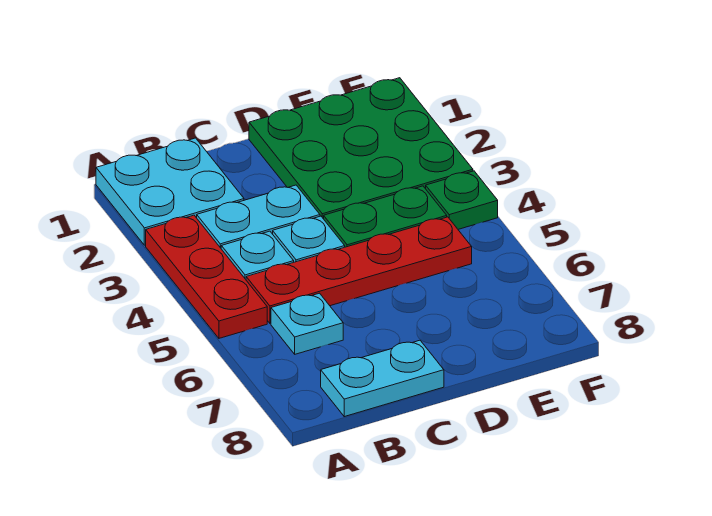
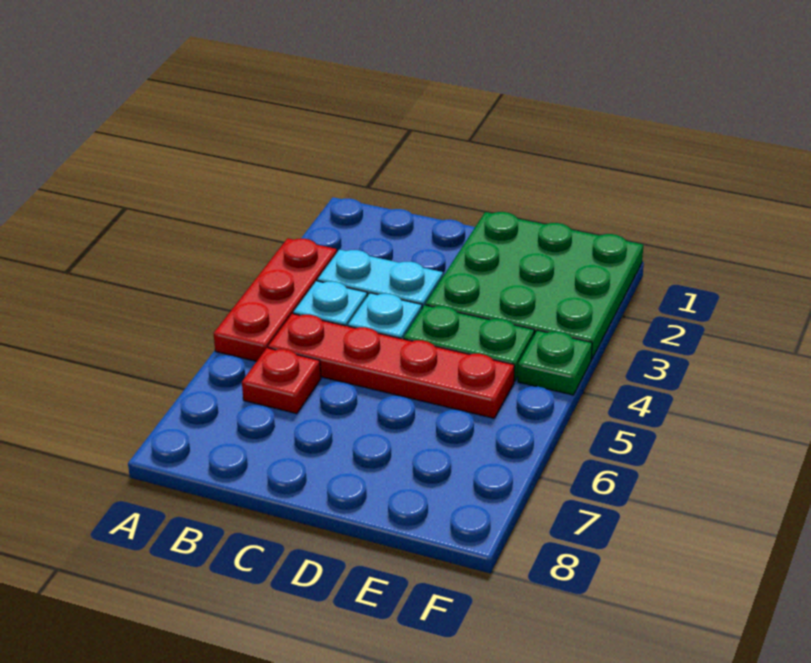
cyan 2x2 plate [96,138,244,245] -> none
cyan 1x1 plate [271,293,343,354] -> red 1x1 plate [242,348,321,414]
cyan 1x2 plate [321,340,444,417] -> none

